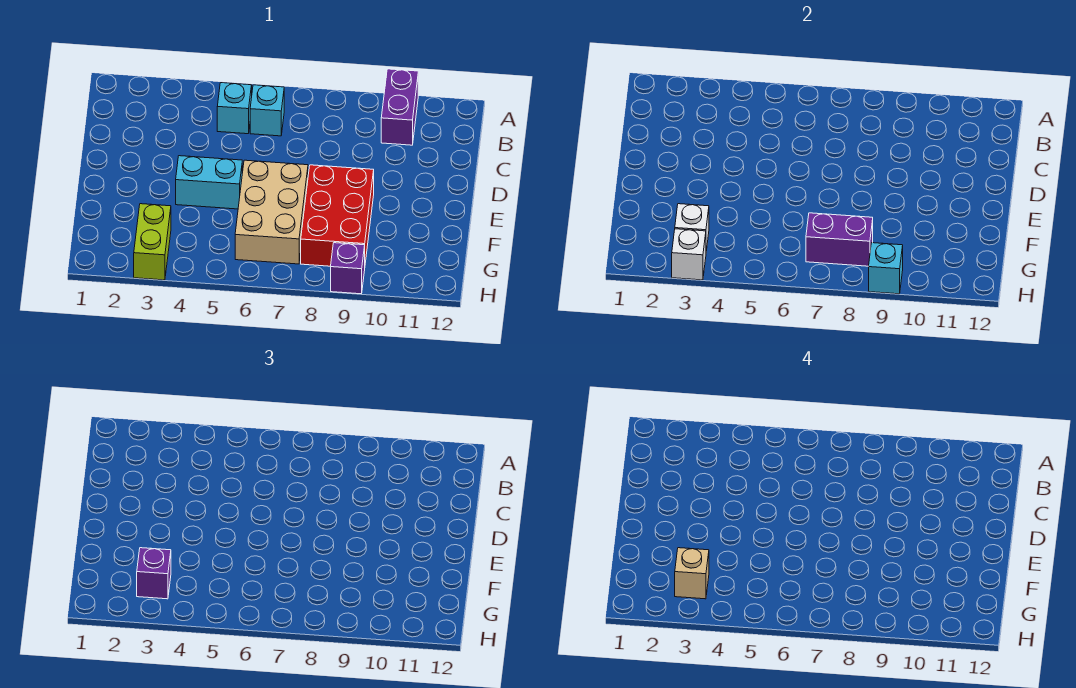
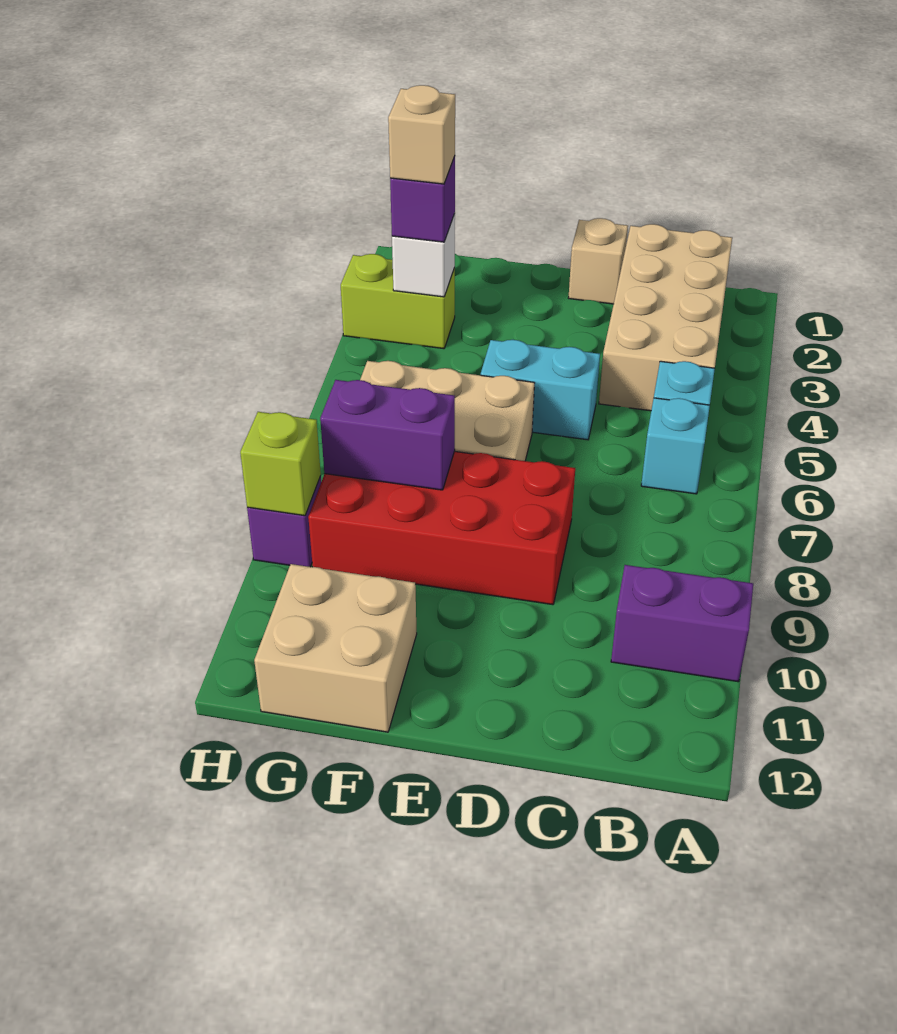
none -> tan 2x4 brick [599,224,732,411]
none -> tan 1x1 brick [569,218,628,304]
cyan 1x2 brick [176,156,242,209] -> cyan 1x2 brick turned to [481,340,600,440]
red 2x3 brick [301,165,374,266] -> red 2x4 brick [308,451,575,605]
none -> tan 2x2 brick [254,564,417,732]
purple 1x2 brick [806,213,873,266] -> purple 1x2 brick turned to [320,380,455,490]
white 1x1 brick [672,229,706,280] -> none
cyan 1x1 brick [869,243,903,294] -> lime 1x1 brick [240,412,321,516]

